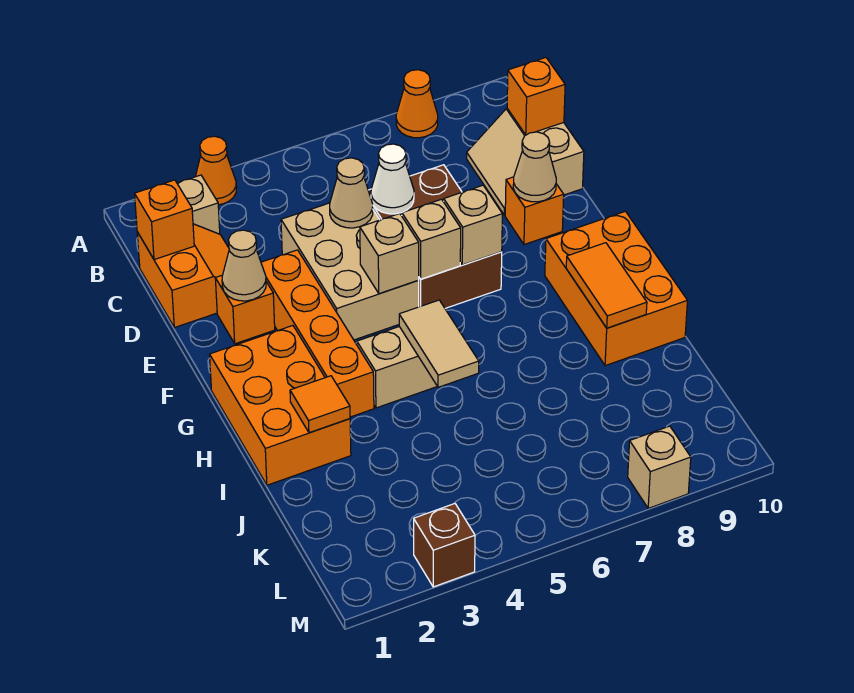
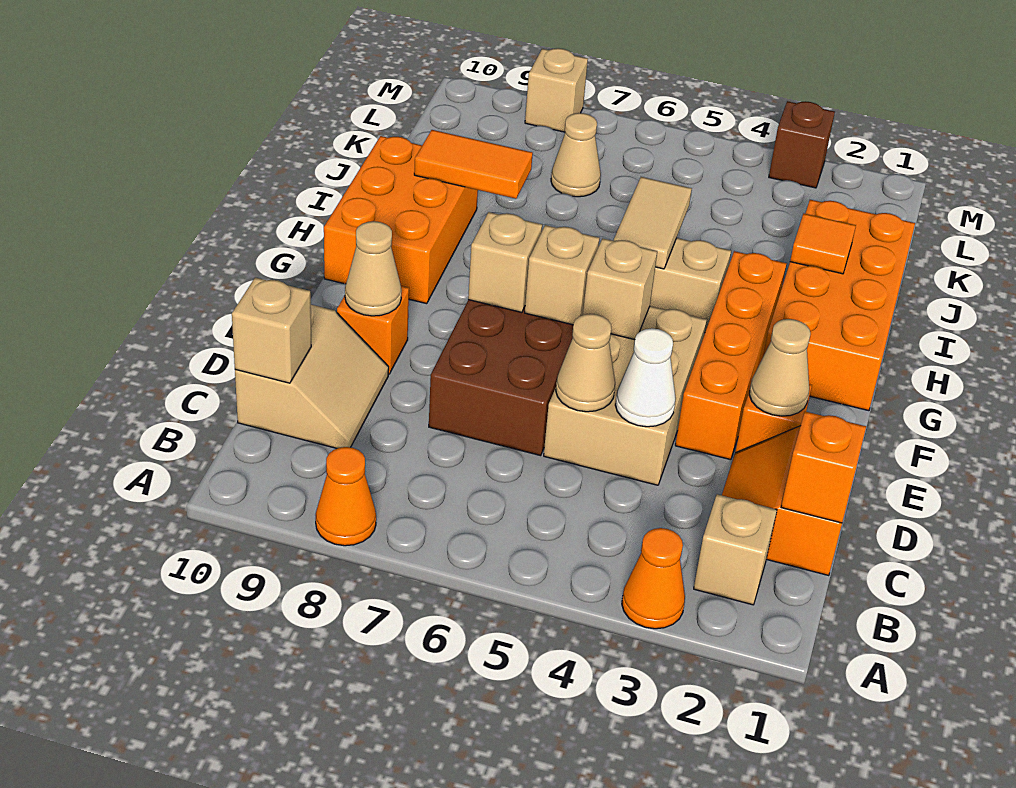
orange 1x1 brick [507,58,565,135] -> tan 1x1 brick [232,278,311,383]
white 1x1 cone [371,144,414,214] -> white 1x1 cone moved to [615,328,676,427]
orange 2x3 brick [210,326,351,485] -> orange 2x4 brick [763,200,915,411]
orange 1x2 tile [566,243,647,328] -> orange 1x2 tile turned to [414,130,533,199]
none -> tan 1x1 cone [551,113,601,197]

